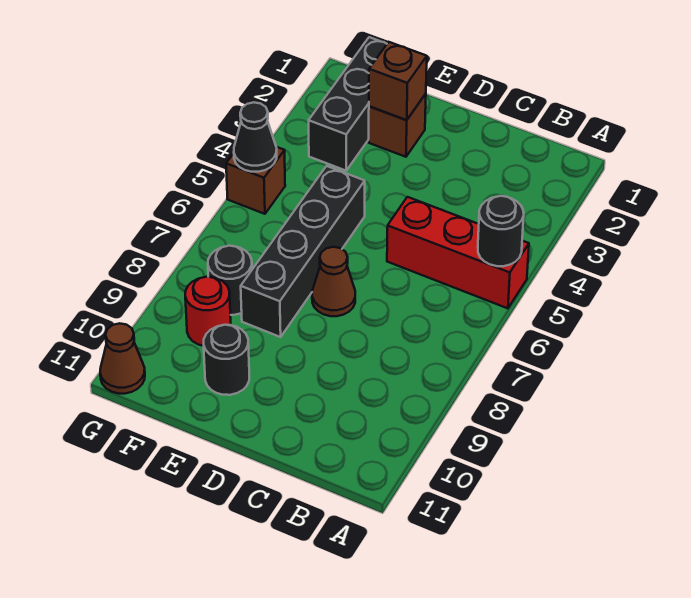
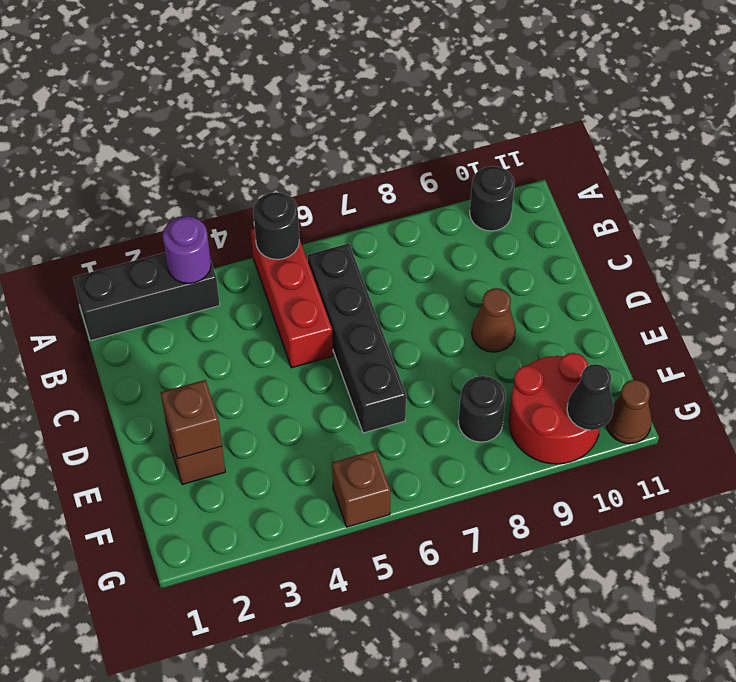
none -> purple 1x1 round brick [163,216,211,283]
brown 1x1 cone [312,247,355,316] -> brown 1x1 cone moved to [472,288,515,352]
black 1x4 brick [241,166,365,337] -> black 1x4 brick turned to [308,243,406,433]
black 1x1 round brick [204,325,249,395] -> black 1x1 round brick moved to [470,166,515,231]
black 1x3 brick [309,37,387,171] -> black 1x3 brick moved to [73,253,220,341]
red 1x1 round brick [185,277,231,346] -> red 2x2 round brick [509,353,600,464]
black 1x1 cone [234,102,277,172] -> black 1x1 cone moved to [567,364,614,430]

